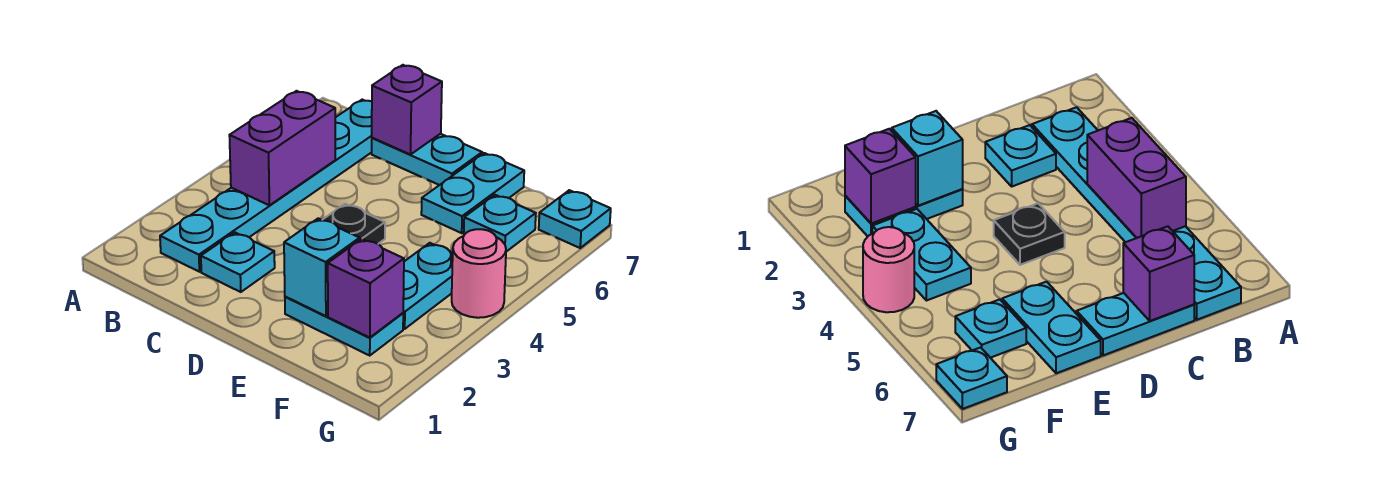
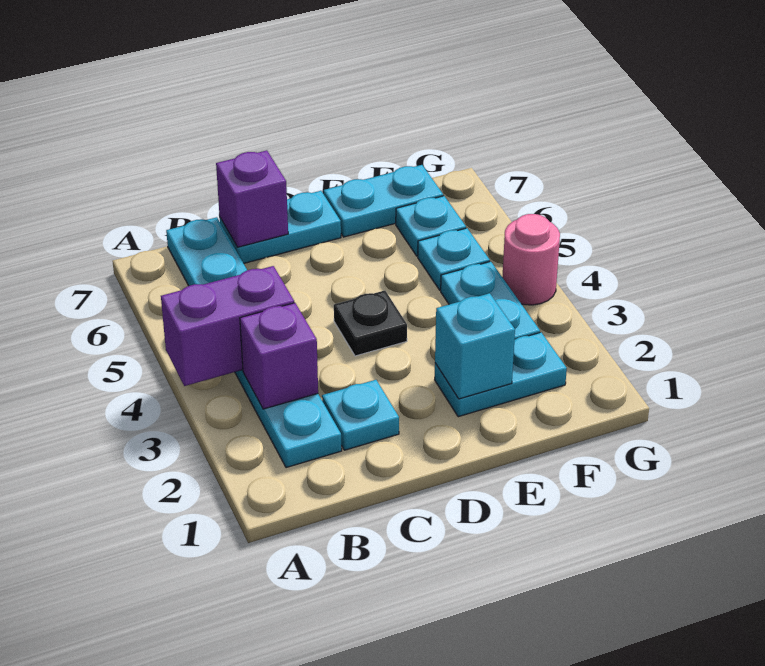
purple 1x2 brick [229,91,335,205] -> purple 1x2 brick turned to [161,266,294,386]
cyan 1x2 plate [421,153,524,233] -> cyan 1x2 plate turned to [324,165,443,237]
purple 1x1 brick [328,239,404,338] -> purple 1x1 brick moved to [240,303,318,409]
cyan 1x1 plate [539,190,611,248] -> cyan 1x1 plate moved to [418,228,490,290]

